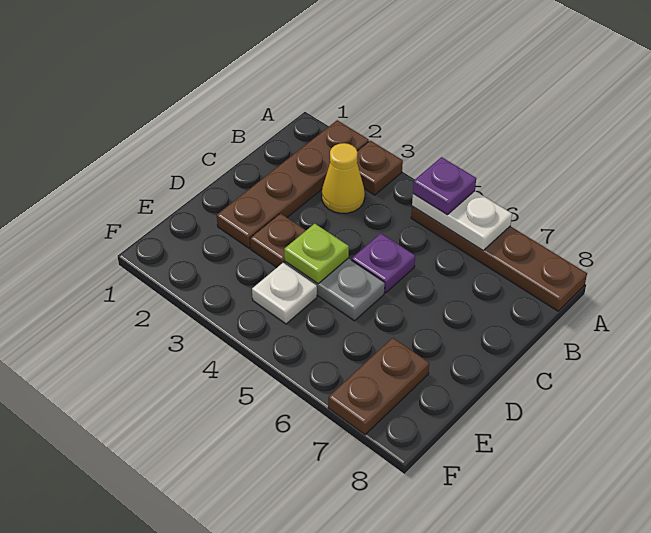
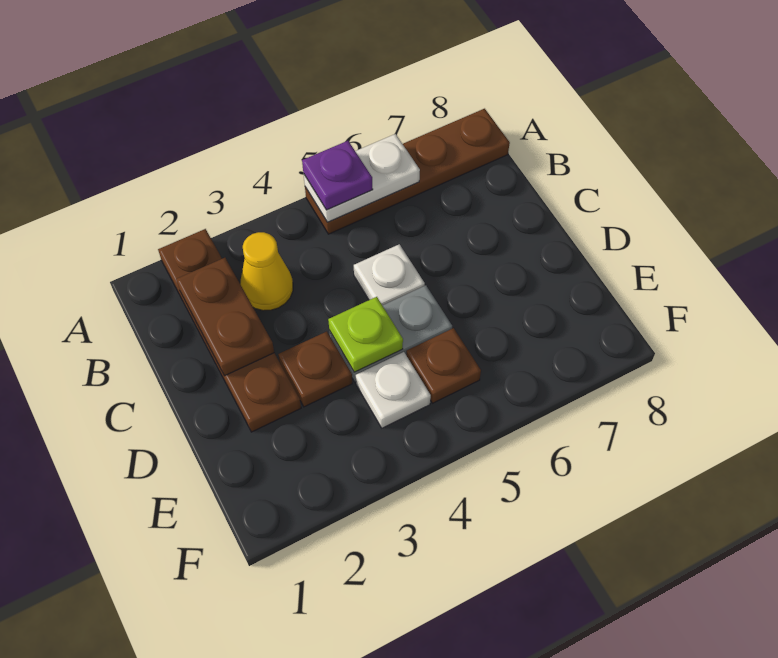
brown 1x1 plate [357,141,403,195] -> brown 1x1 plate moved to [406,328,481,403]
purple 1x1 plate [352,233,415,293] -> white 1x1 plate [354,244,425,305]
brown 1x2 plate [328,338,429,435] -> brown 1x2 plate moved to [176,258,274,376]

